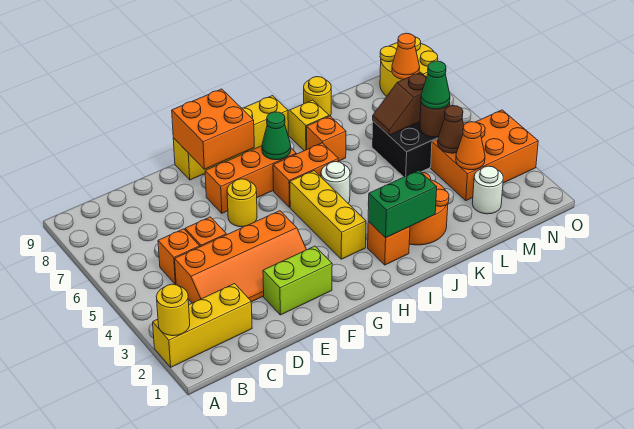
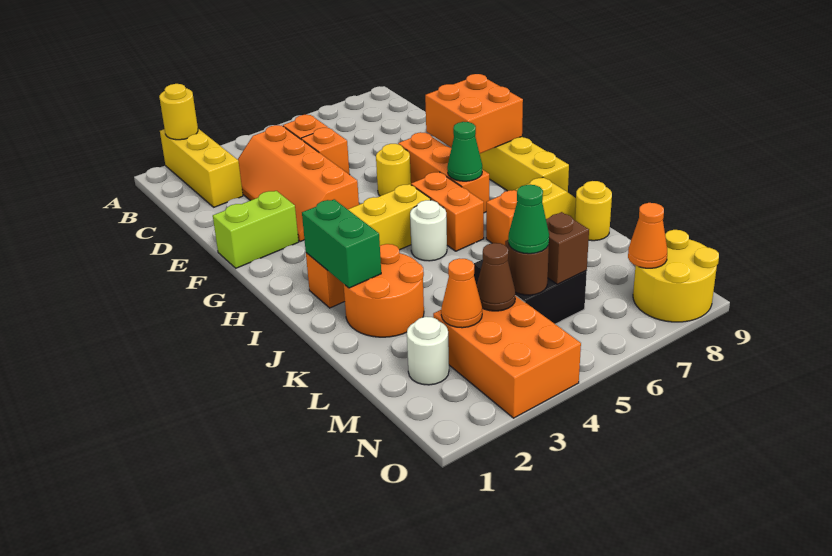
lime 1x2 brick [263,246,332,315] -> lime 1x2 brick turned to [213,191,299,268]

